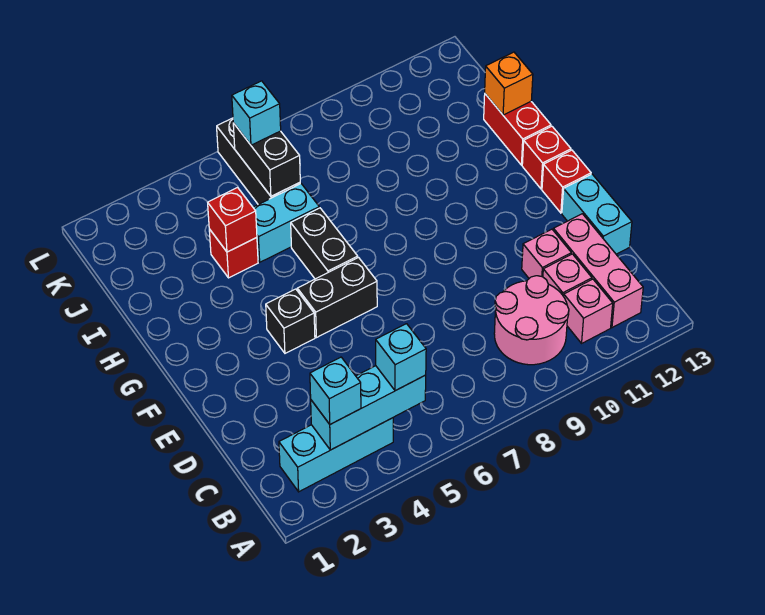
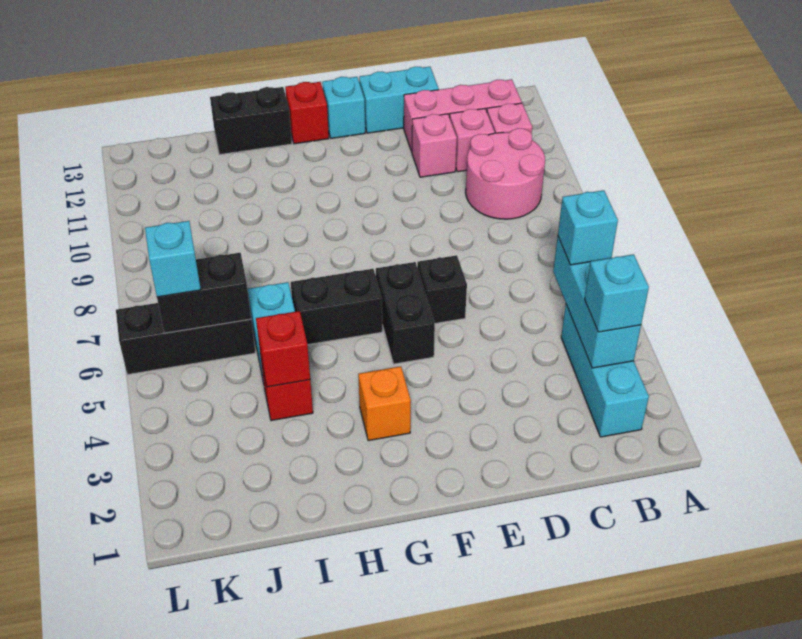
black 1x1 brick [266,289,315,353] -> black 1x1 brick moved to [417,255,467,323]
red 1x1 brick [542,150,591,213] -> cyan 1x1 brick [322,77,365,138]
red 1x2 brick [484,94,551,165] -> black 1x2 brick [210,87,292,155]
orange 1x1 brick [485,52,533,115] -> orange 1x1 brick moved to [358,366,411,441]

